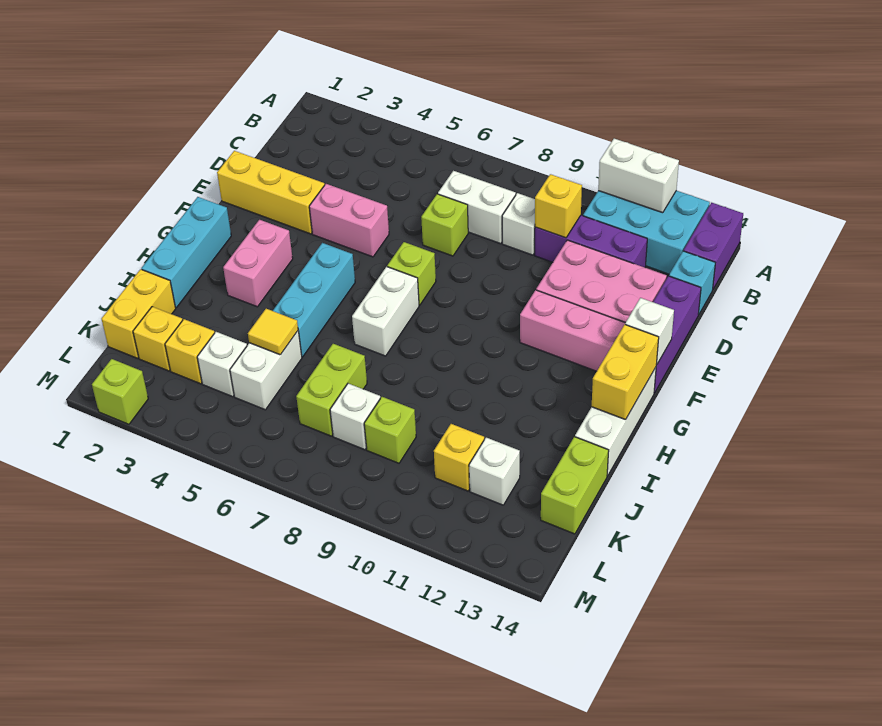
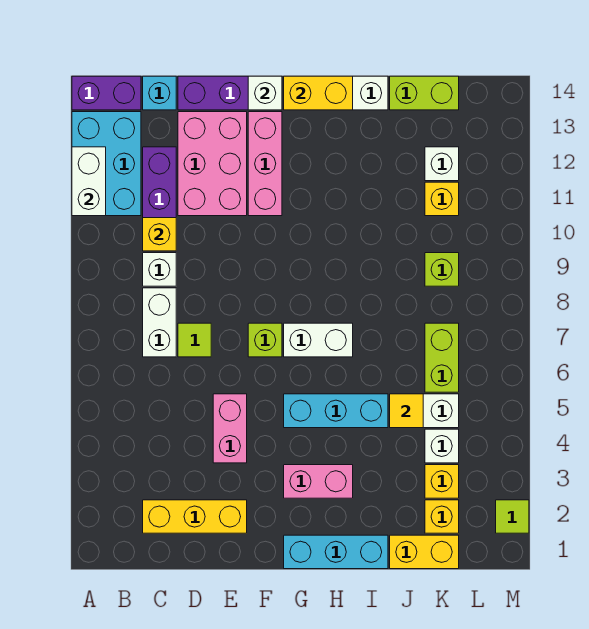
lime 1x1 brick [421,194,468,256] -> lime 1x1 tile [178,323,211,357]
yellow 1x3 brick [217,151,325,234] -> yellow 1x3 brick turned to [143,500,247,533]
lime 1x2 brick [296,344,367,436] -> lime 1x2 brick turned to [425,323,459,392]
white 1x1 brick [330,383,380,450] -> none
lime 1x1 brick [92,359,148,424] -> lime 1x1 tile [496,500,529,533]

